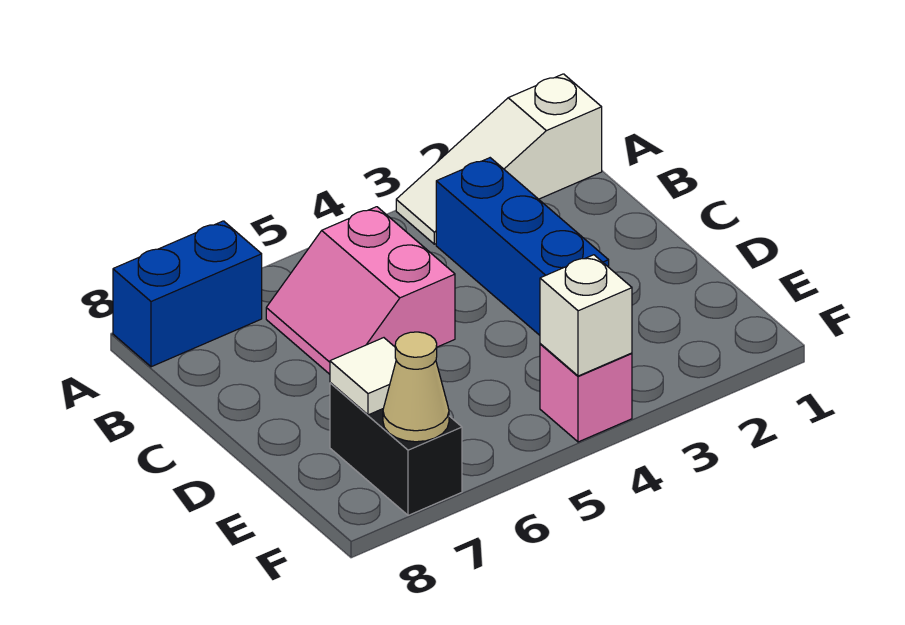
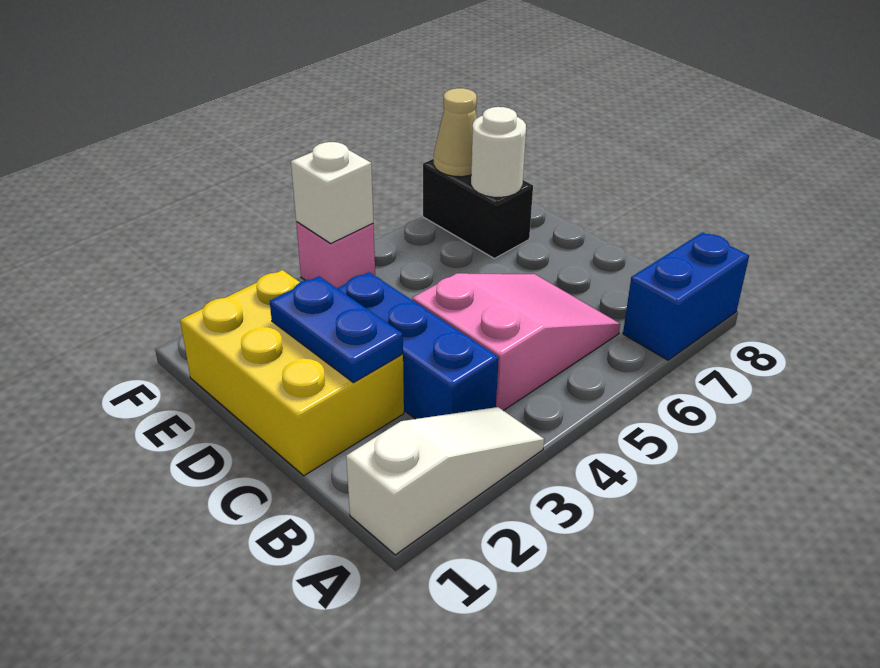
pink 2x2 slope [266,207,455,374] -> pink 2x3 slope [412,273,620,411]
none -> yellow 2x3 brick [180,270,404,476]
none -> blue 1x2 plate [270,276,403,383]
white 1x1 tile [330,338,396,415] -> white 1x1 round brick [471,107,526,197]

